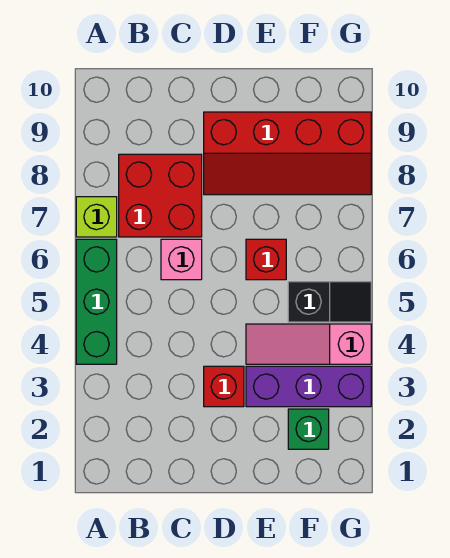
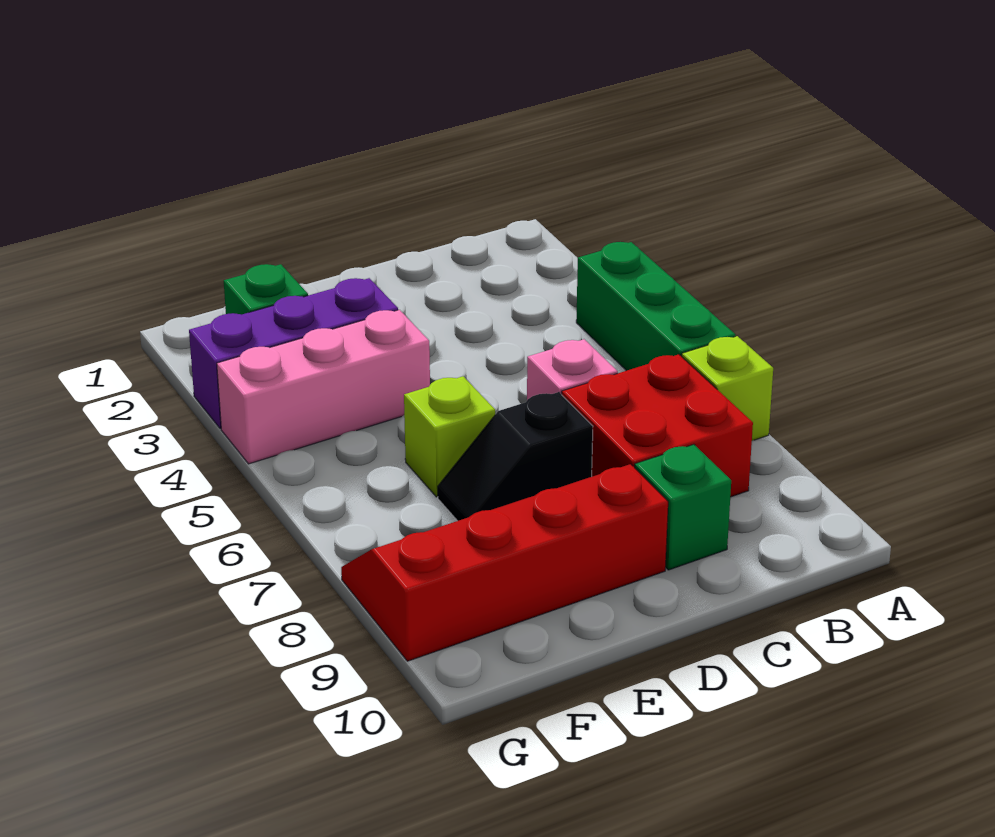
none -> green 1x1 brick [635,444,731,570]
red 1x1 brick [204,366,244,407] -> none
pink 1x3 slope [246,324,371,364] -> pink 1x3 brick [217,310,430,464]
red 1x1 brick [246,239,286,280] -> lime 1x1 brick [404,376,495,497]
black 1x2 slope [288,282,371,322] -> black 1x2 slope moved to [438,392,593,521]

